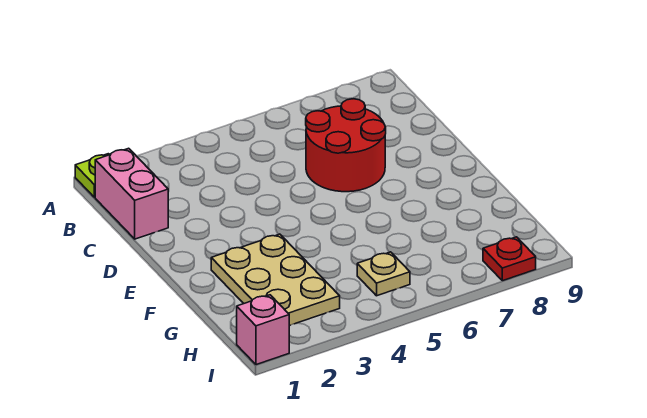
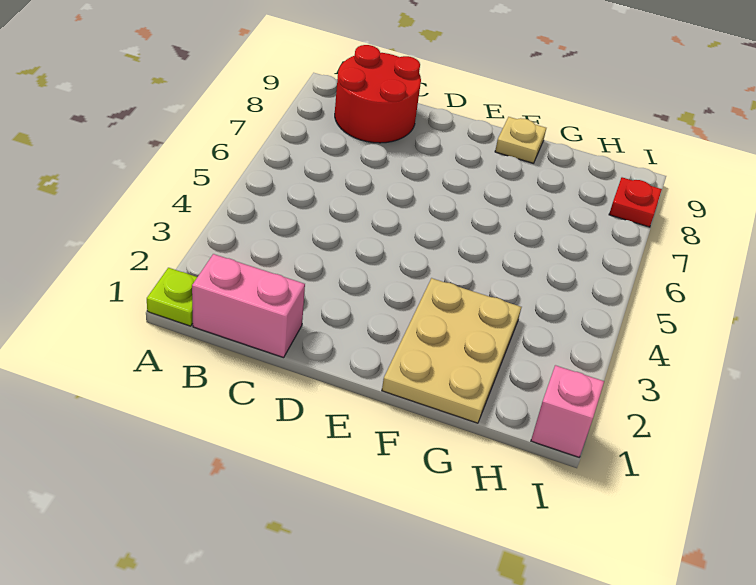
red 2x2 round brick [306,99,386,192] -> red 2x2 round brick moved to [335,45,421,143]
tan 2x3 plate [211,234,340,326] -> tan 2x3 plate turned to [382,278,521,423]
tan 1x1 plate [357,252,410,296] -> tan 1x1 plate moved to [495,117,546,163]

